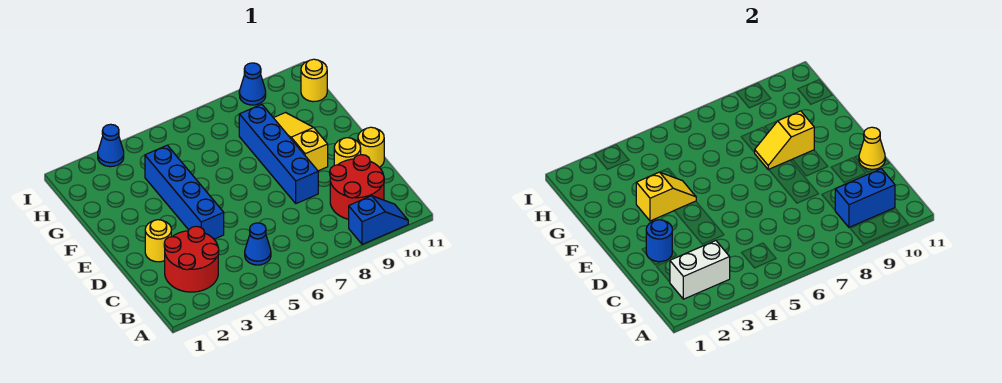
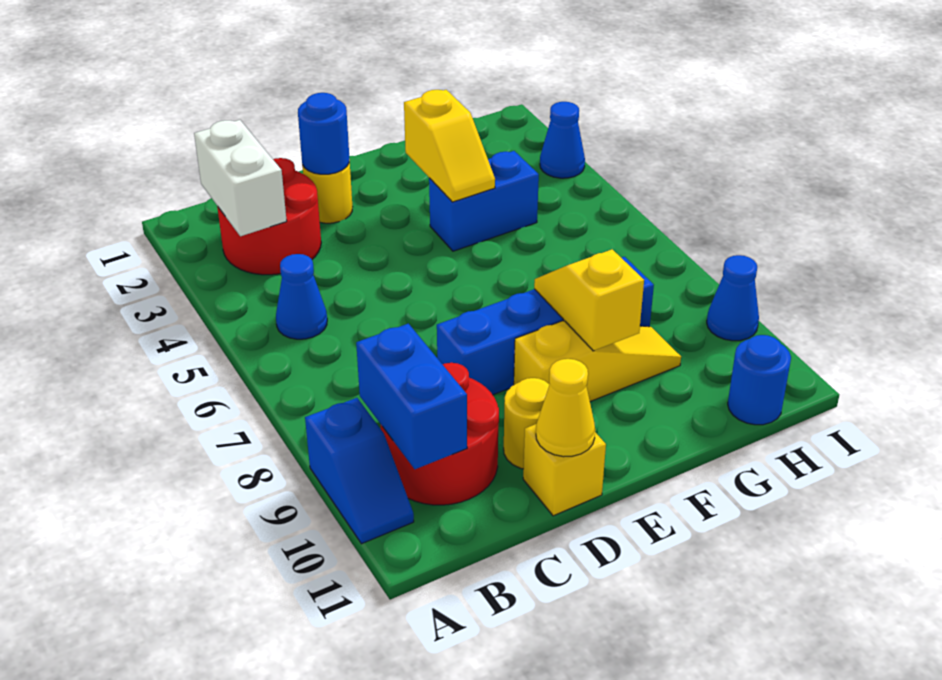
blue 1x4 brick [145,145,224,239] -> blue 1x2 brick [429,151,539,251]
yellow 1x1 round brick [358,127,384,167] -> yellow 1x1 brick [523,424,606,516]
yellow 1x1 round brick [301,59,327,102] -> blue 1x1 round brick [728,335,791,425]

